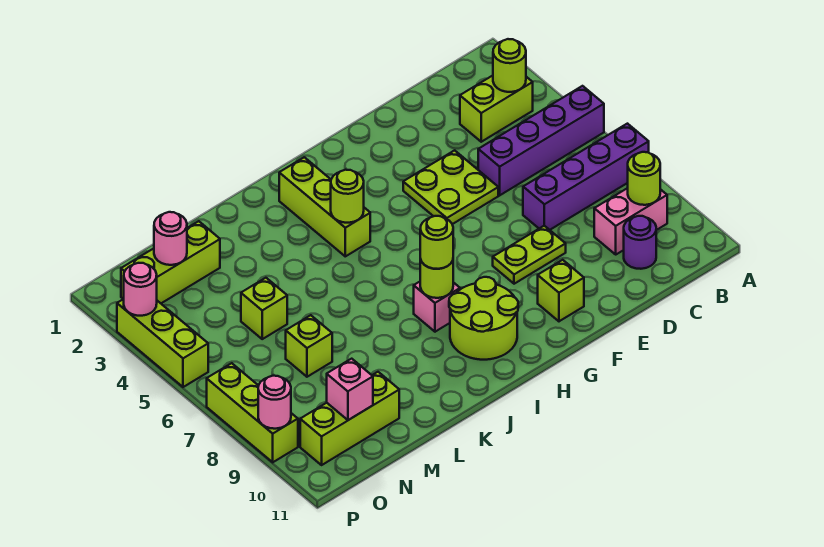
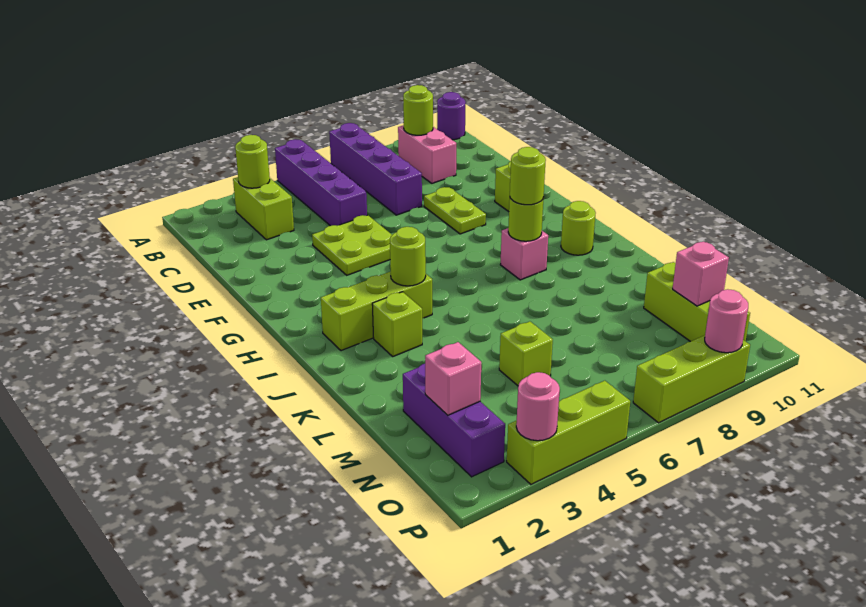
purple 1x1 round brick [624,216,656,269] -> purple 1x1 round brick moved to [437,92,466,140]
lime 2x2 round brick [449,277,518,360] -> lime 1x1 round brick [561,201,596,255]
lime 1x3 brick [121,221,220,303] -> purple 1x3 brick [403,364,505,477]
lime 1x1 brick [286,315,332,377] -> lime 1x1 brick moved to [372,292,422,356]
pink 1x1 round brick [154,212,187,265] -> pink 1x1 brick [425,342,481,415]

